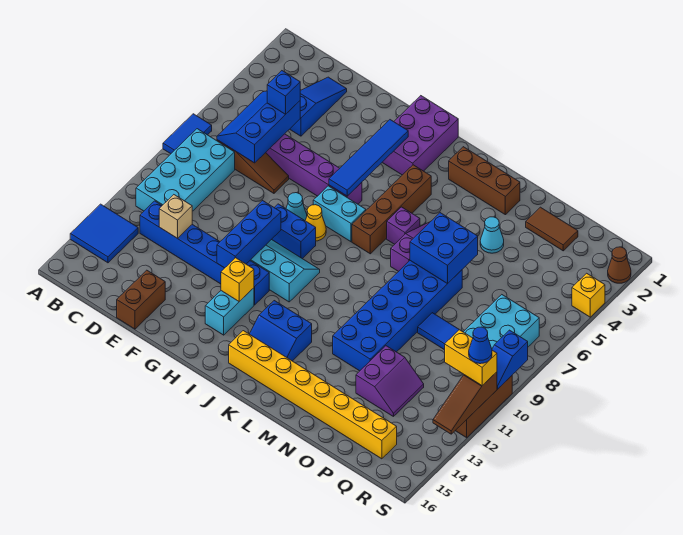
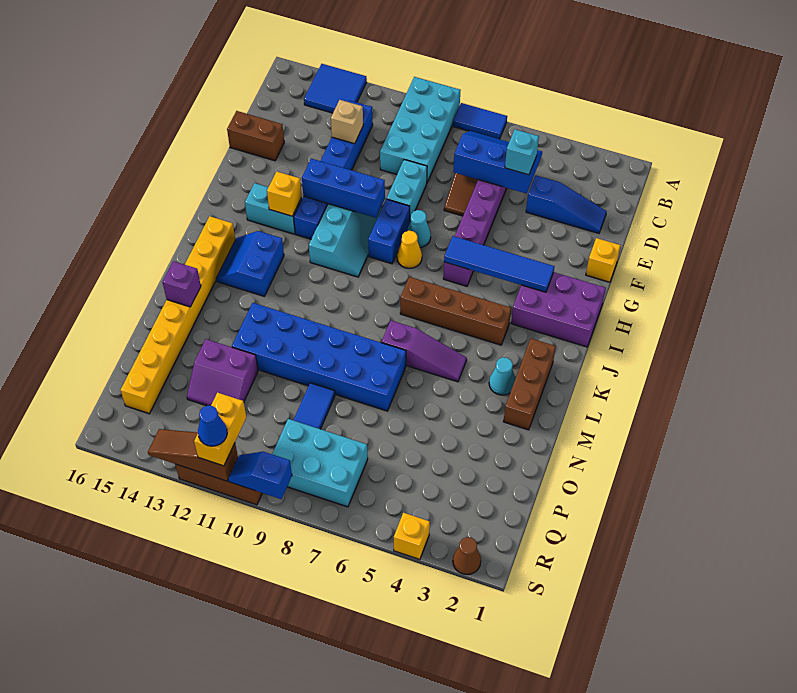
cyan 2x4 brick [136,129,235,211] -> cyan 2x4 brick turned to [380,77,460,183]
blue 1x1 brick [267,71,300,114] -> cyan 1x1 brick [505,129,539,175]
none -> yellow 1x1 brick [586,238,621,282]
cyan 1x2 brick [313,186,366,242] -> cyan 1x2 brick moved to [387,160,427,221]
purple 1x1 brick [387,207,420,244] -> purple 1x1 brick moved to [163,261,201,307]
blue 2x2 brick [410,213,478,284] -> none
cyan 1x1 cone [480,217,504,253] -> cyan 1x1 cone moved to [489,357,515,395]
brown 1x2 tile [526,207,578,251] -> none

